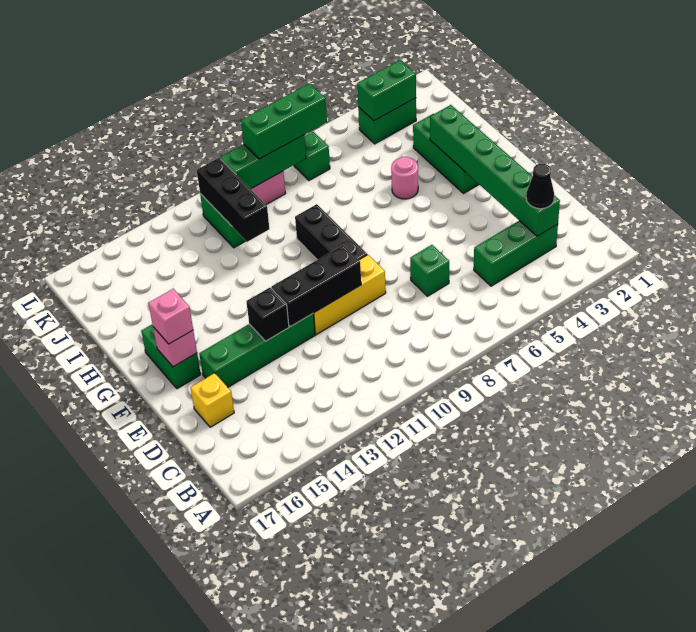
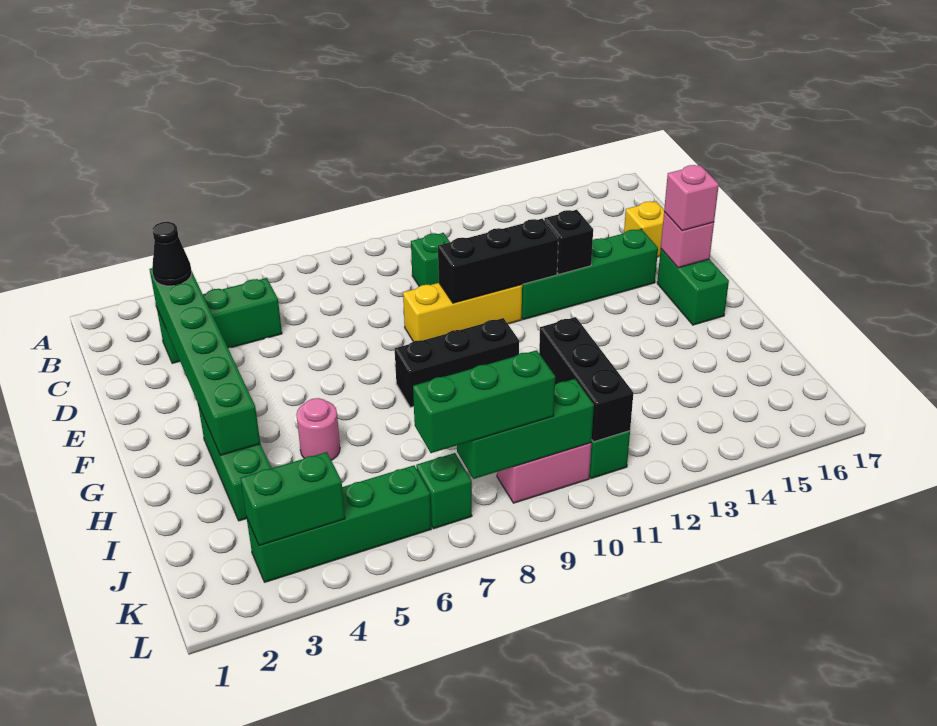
green 1x1 brick [410,245,449,296] -> green 1x1 brick moved to [411,233,450,286]
black 1x3 brick [295,204,367,260] -> black 1x3 brick turned to [395,318,519,407]
green 1x2 brick [358,98,416,144] -> green 1x4 brick [247,465,431,582]

